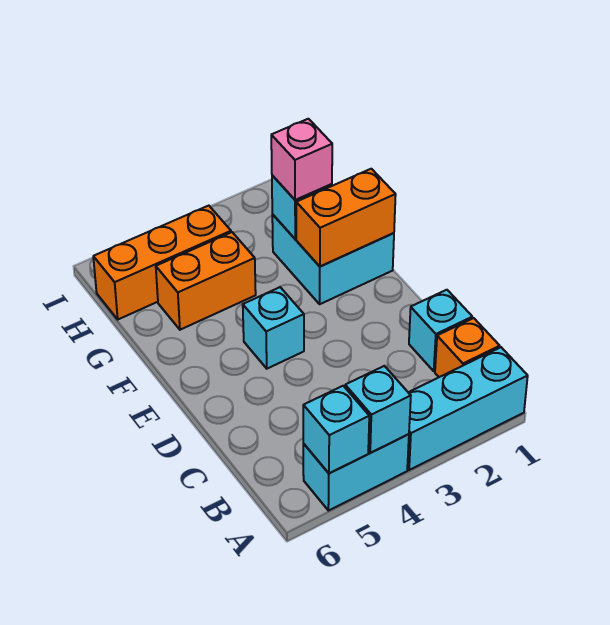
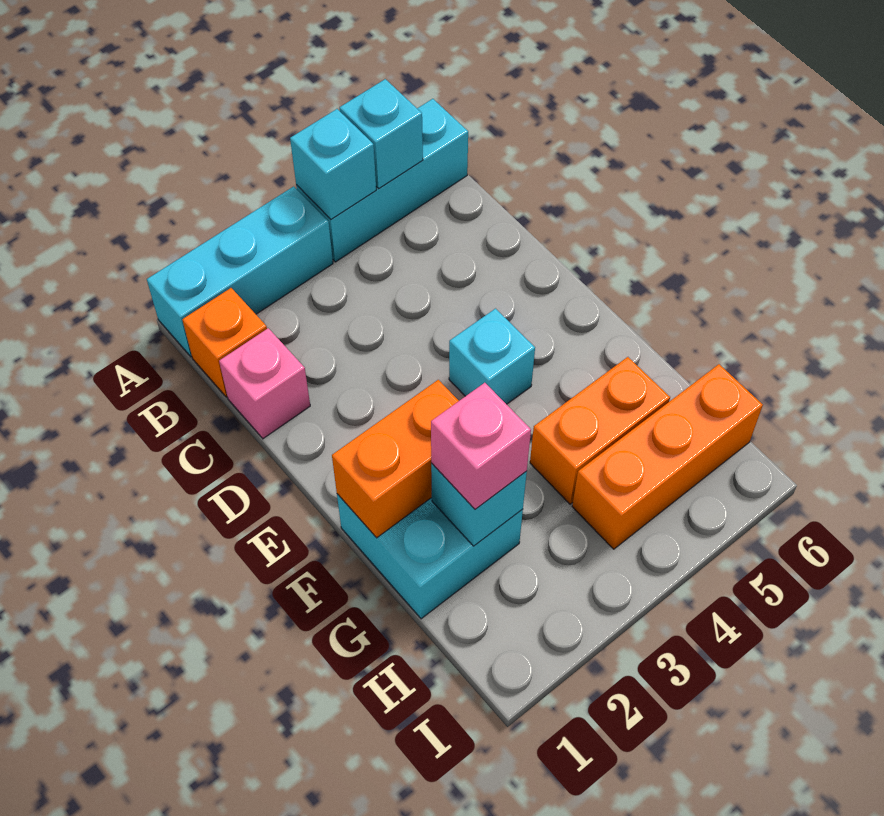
cyan 1x2 brick [303,434,409,511] -> cyan 1x3 brick [296,99,468,262]
cyan 1x1 brick [409,290,472,371] -> pink 1x1 brick [219,328,310,439]

